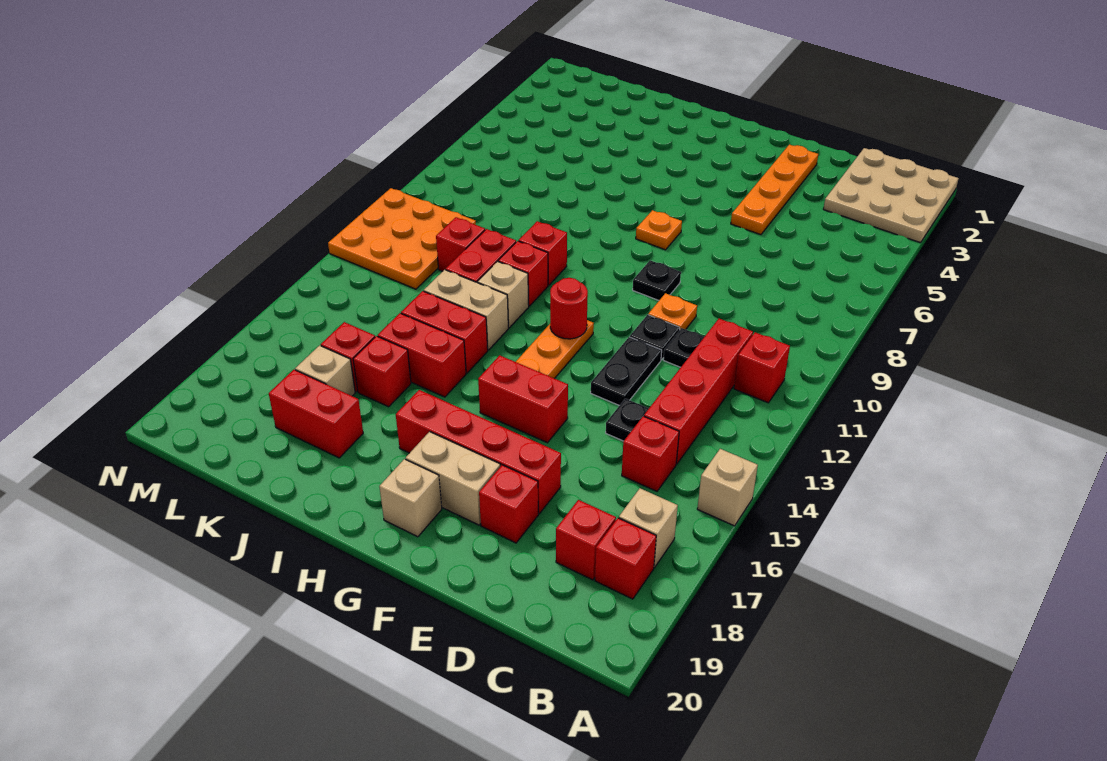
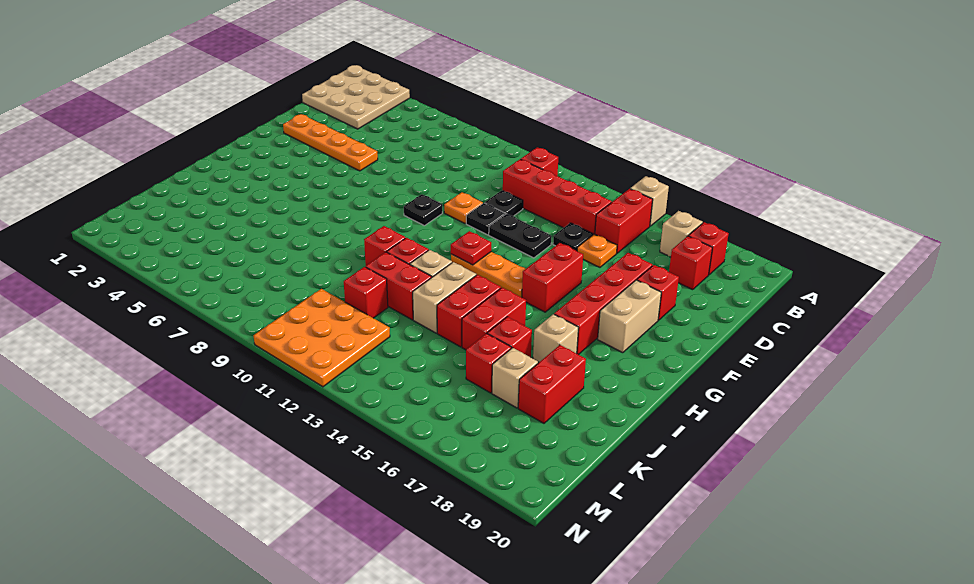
red 1x1 brick [622,416,679,491] -> red 1x2 brick [595,189,653,253]
orange 1x1 plate [636,210,682,250] -> orange 1x1 plate moved to [577,234,617,267]
red 1x1 round brick [550,278,588,339] -> red 1x1 plate [451,231,491,265]
tan 1x1 brick [379,459,442,537] -> tan 1x1 brick moved to [533,314,579,362]

